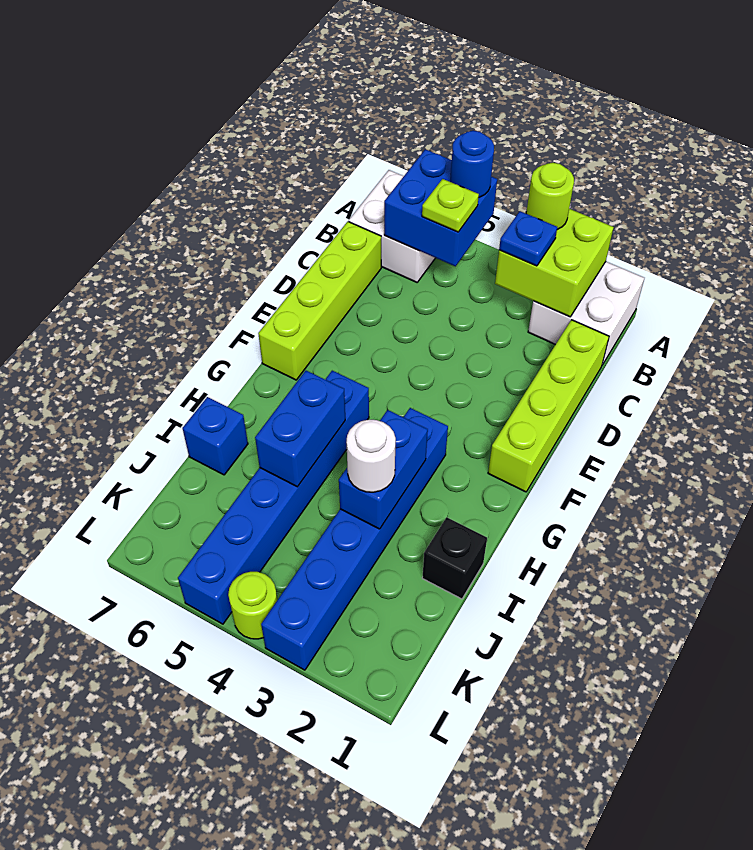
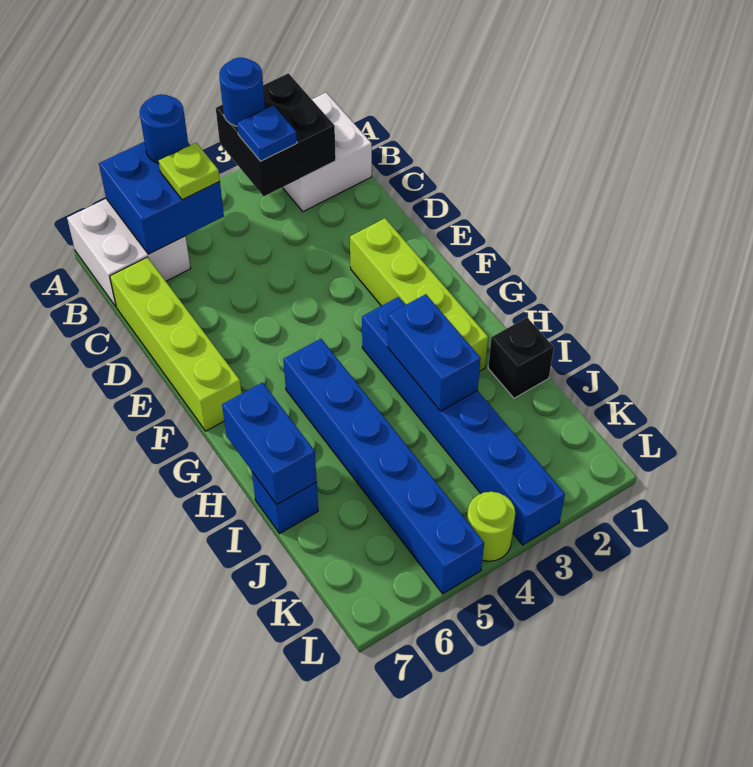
lime 2x2 brick [495,209,614,317] -> black 2x2 brick [216,73,336,196]
lime 1x1 round brick [526,163,574,230] -> blue 1x1 round brick [219,57,265,126]
lime 1x4 brick [488,320,609,492] -> lime 1x4 brick moved to [350,218,488,371]
blue 1x2 brick [255,371,345,487] -> blue 1x2 brick moved to [222,383,317,505]
white 1x1 round brick [346,420,396,492] -> none

